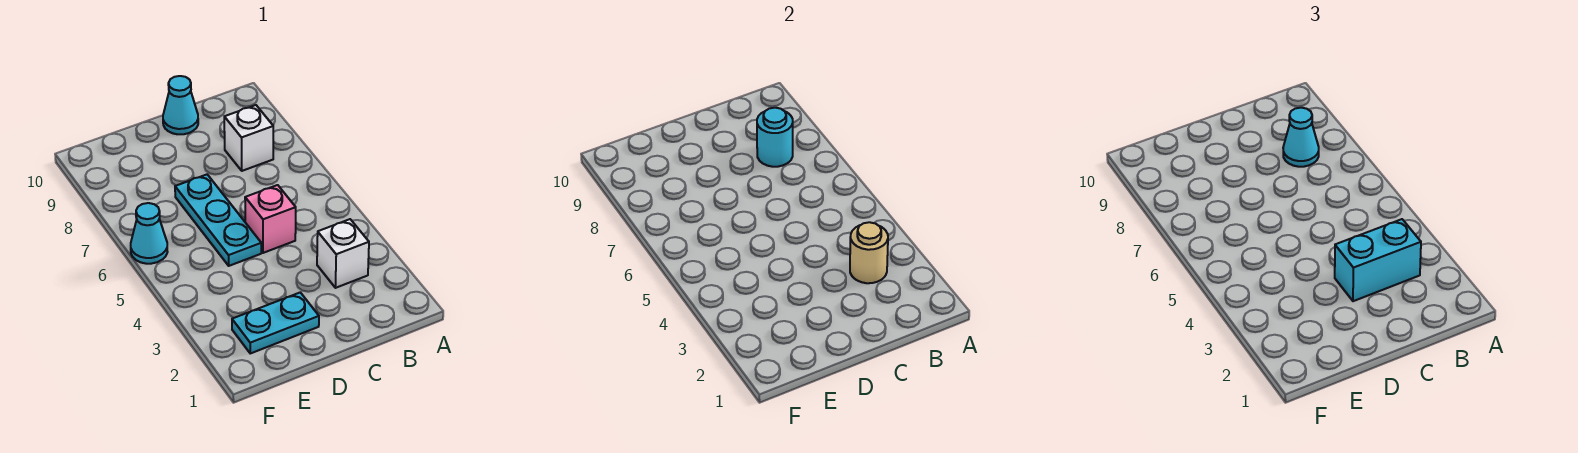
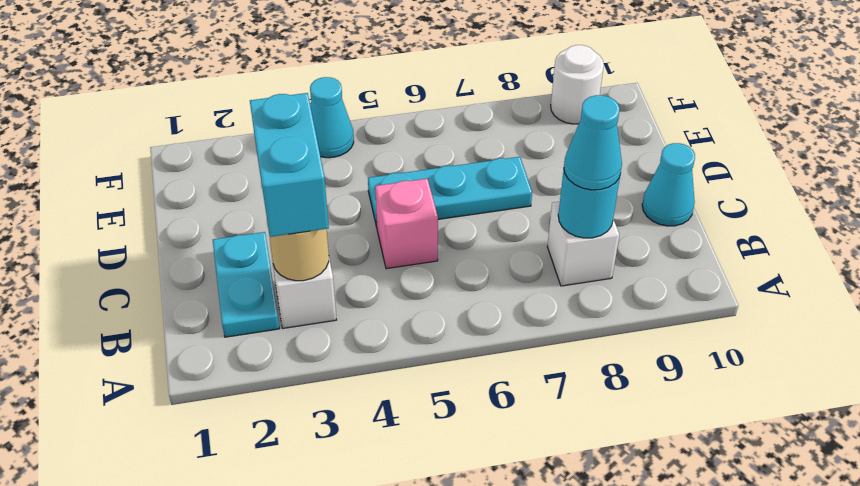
cyan 1x2 plate [232,293,319,353] -> cyan 1x2 plate moved to [213,232,280,337]
cyan 1x1 cone [131,203,167,264] -> cyan 1x1 cone moved to [310,77,354,158]
none -> white 1x1 round brick [551,45,604,124]

